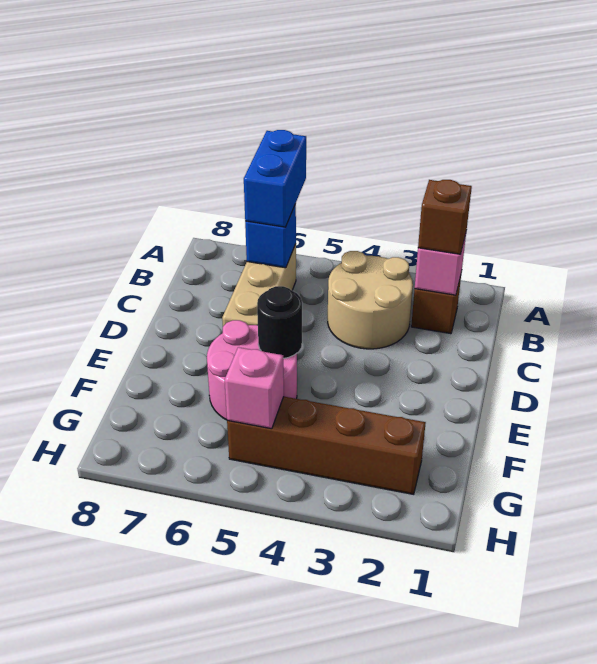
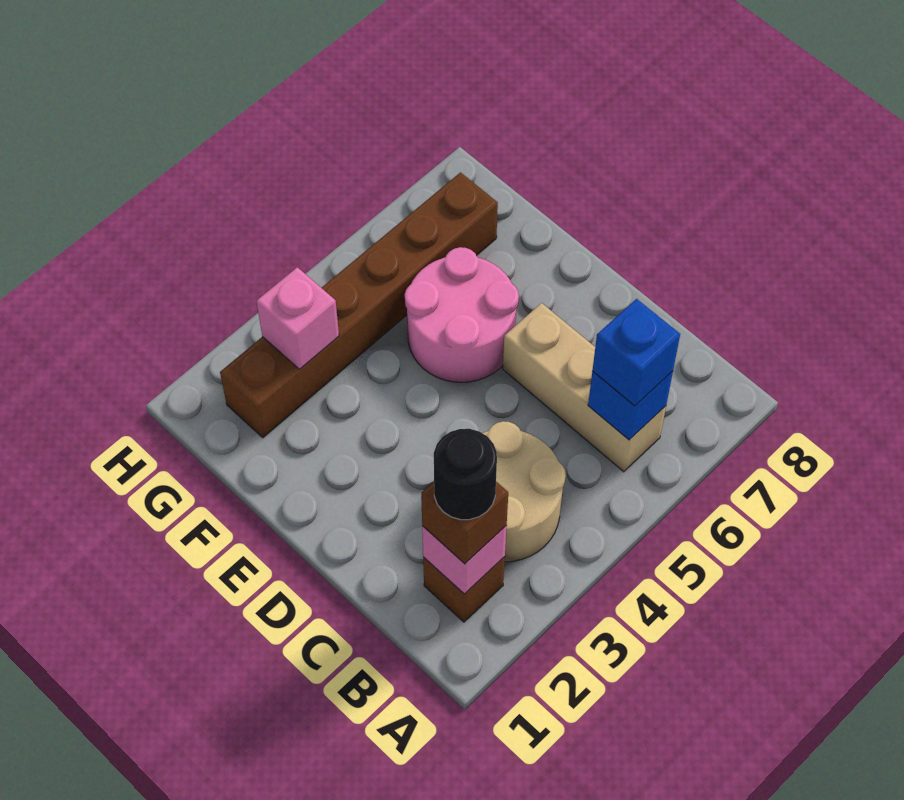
blue 1x2 brick [244,130,306,227] -> blue 1x1 brick [592,299,680,406]
black 1x1 round brick [257,286,302,358] -> black 1x1 round brick moved to [434,429,497,520]
brown 1x4 brick [227,397,426,494] -> brown 1x6 brick [220,172,498,438]
pink 1x1 brick [225,347,284,429] -> pink 1x1 brick moved to [257,267,339,369]

